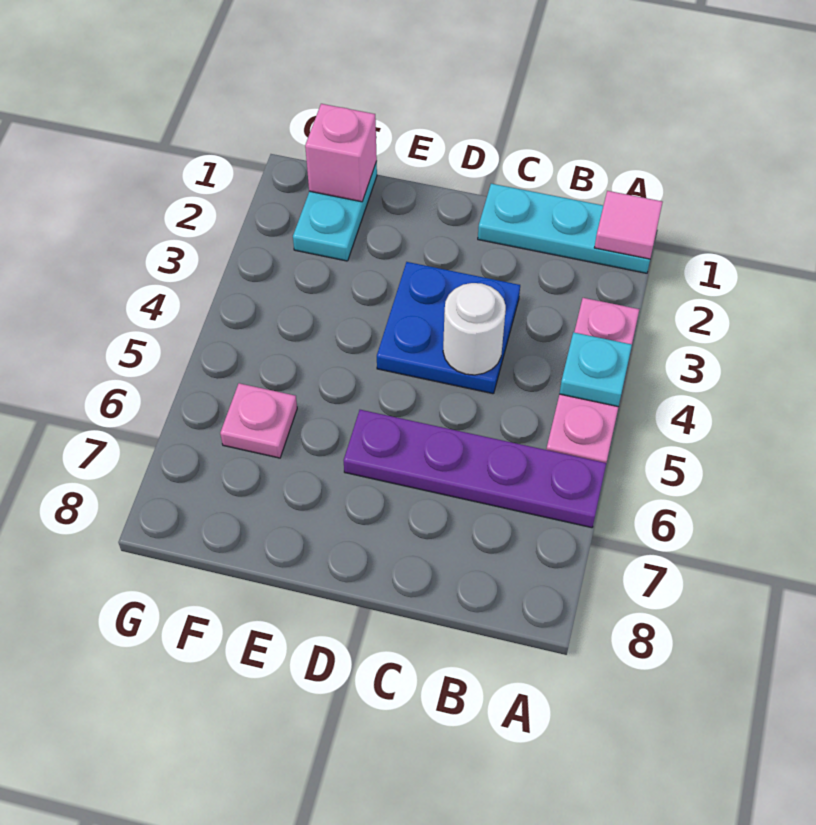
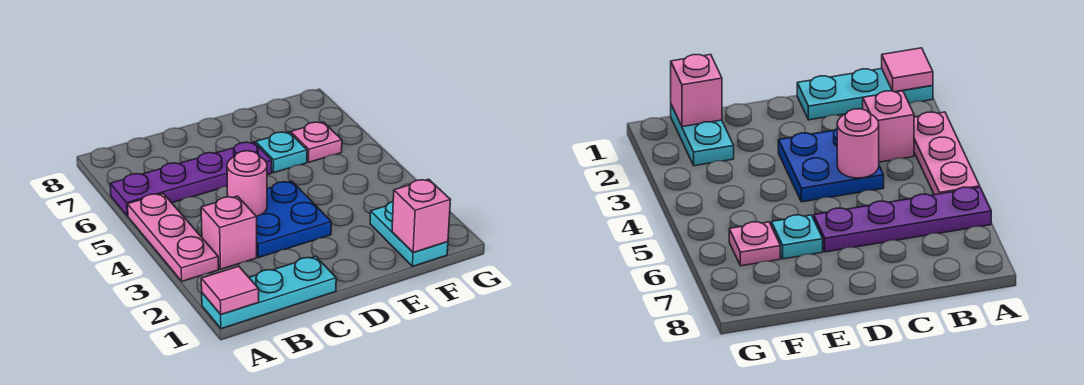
cyan 1x1 plate [559,332,632,407] -> cyan 1x1 plate moved to [256,132,307,173]
none -> pink 1x1 brick [201,196,257,269]
white 1x1 round brick [443,283,506,375] -> pink 1x1 round brick [227,151,267,217]

